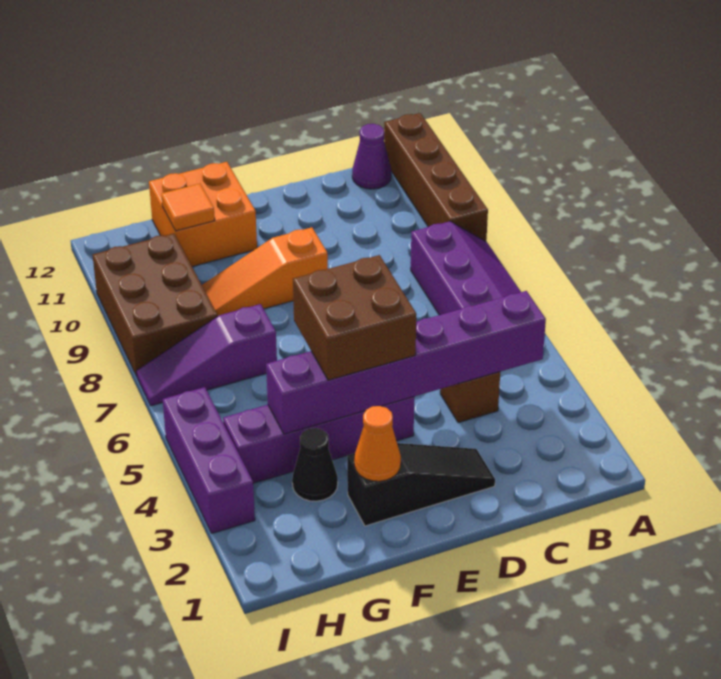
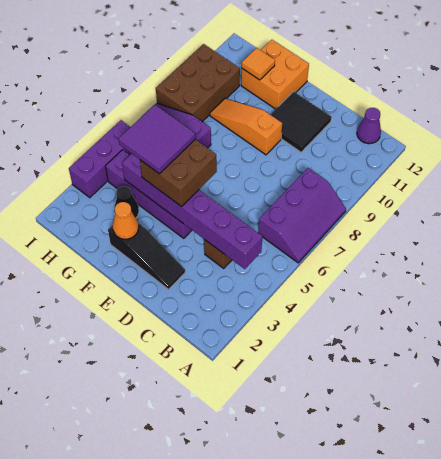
brown 1x4 brick [384,113,488,241] -> none
none -> black 2x2 tile [270,91,332,152]
none -> purple 2x2 tile [119,105,195,174]

